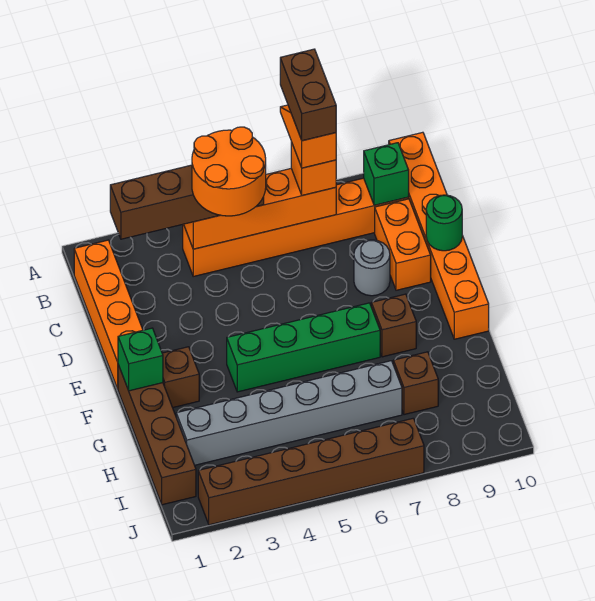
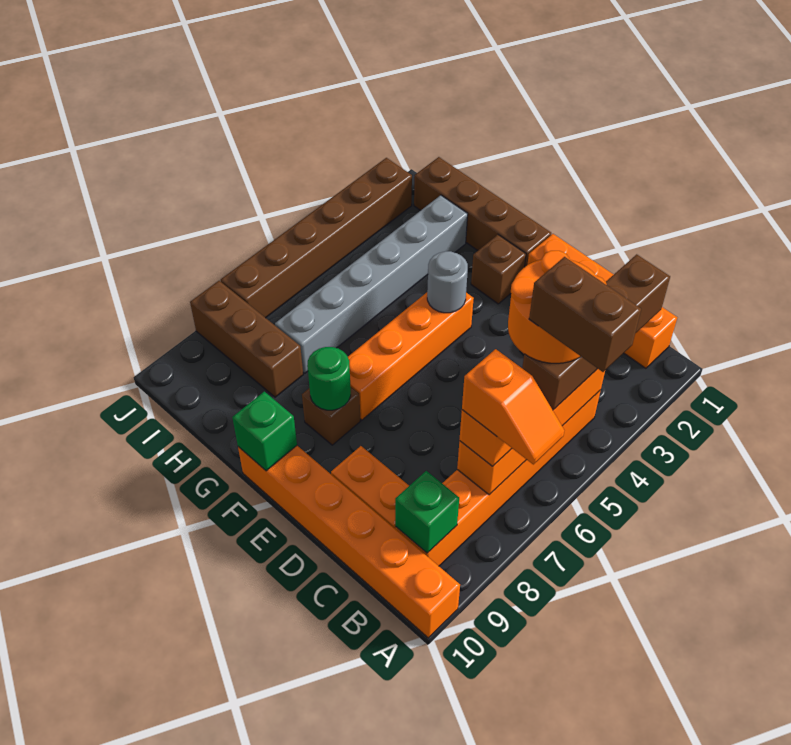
brown 1x2 brick [280,49,336,141] -> brown 1x2 brick moved to [529,257,641,372]
grey 1x1 round brick [354,240,390,296] -> grey 1x1 round brick moved to [427,251,468,313]
green 1x1 round brick [426,195,462,251] -> green 1x1 round brick moved to [307,347,351,410]
green 1x1 brick [118,328,163,391] -> green 1x1 brick moved to [232,392,297,471]
green 1x4 brick [227,303,380,392] -> orange 1x4 brick [348,293,474,420]
brown 1x1 brick [393,352,438,415] -> brown 1x3 brick [190,281,303,397]

